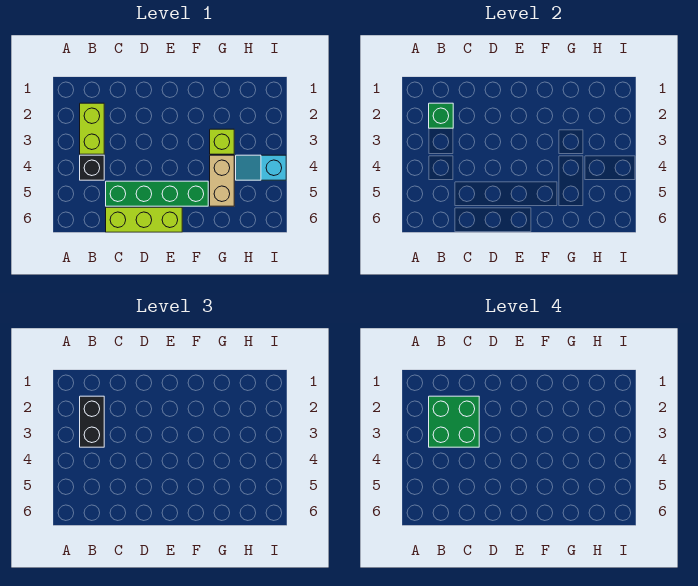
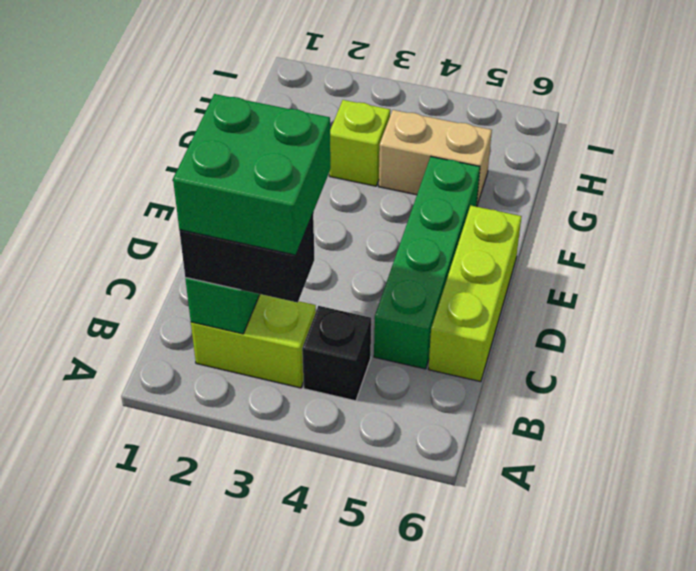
cyan 1x2 slope [236,155,286,180] -> none

